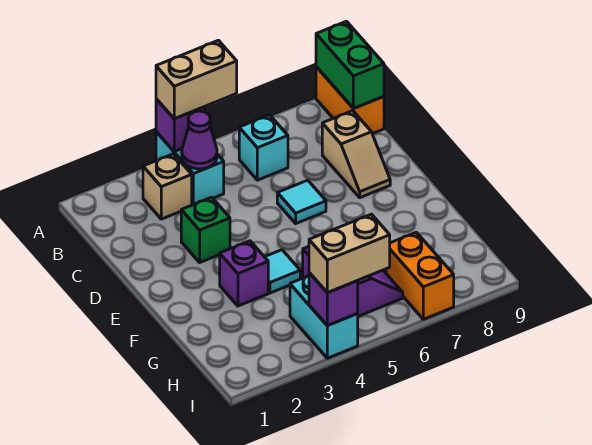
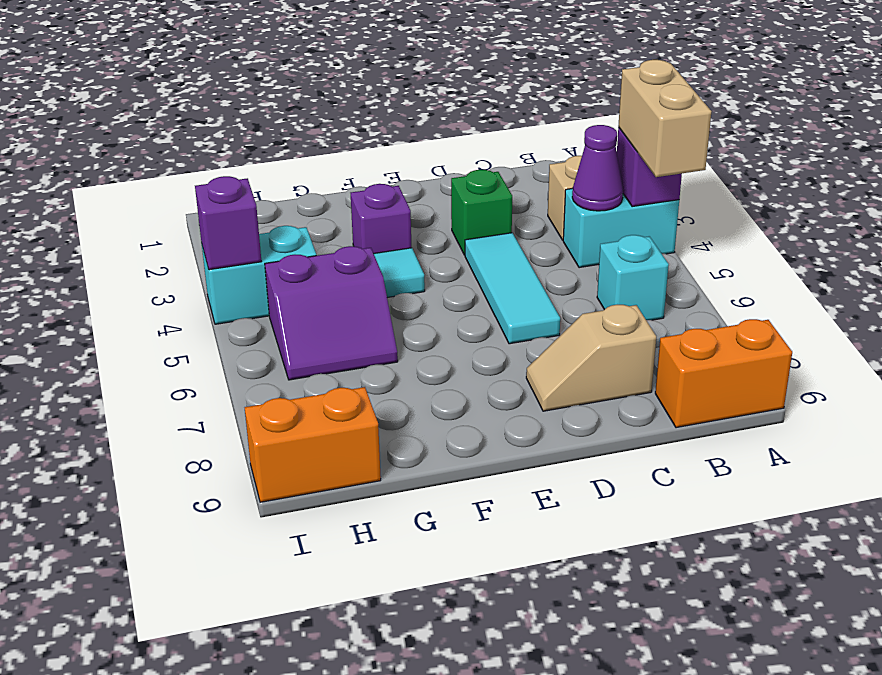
green 1x2 brick [316,21,384,109] -> none
cyan 1x1 tile [277,180,326,223] -> cyan 1x3 tile [465,233,560,344]
orange 1x2 brick [386,232,454,319] -> orange 1x2 brick moved to [245,387,381,502]
tan 1x2 brick [309,214,390,293] -> none

